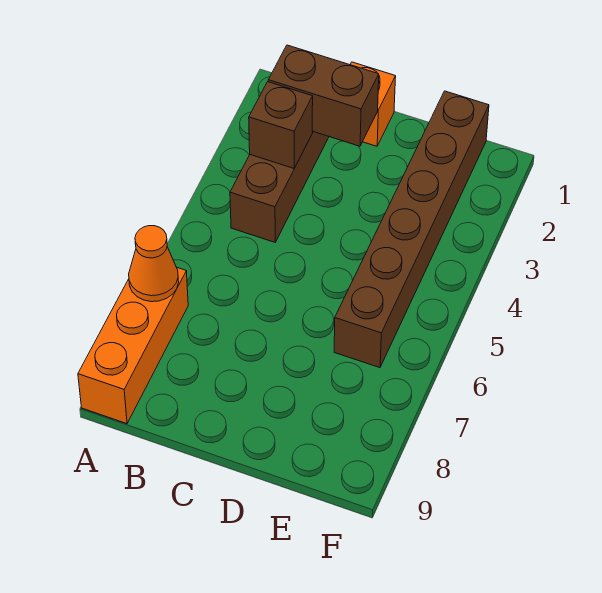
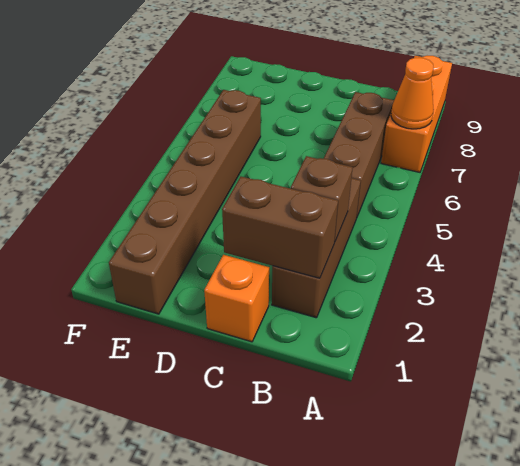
none -> brown 1x3 brick [324,92,394,218]

